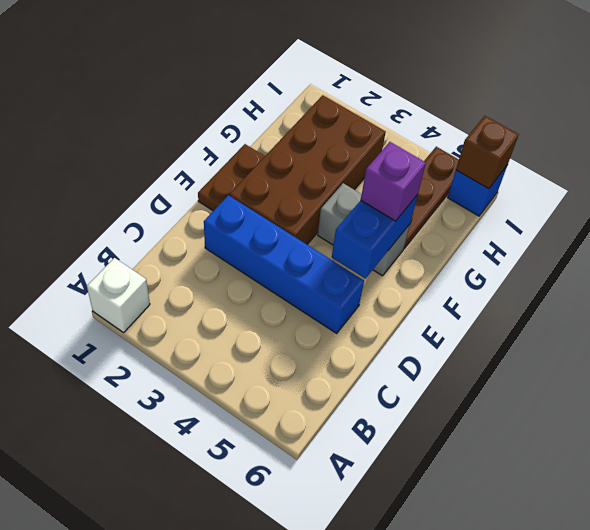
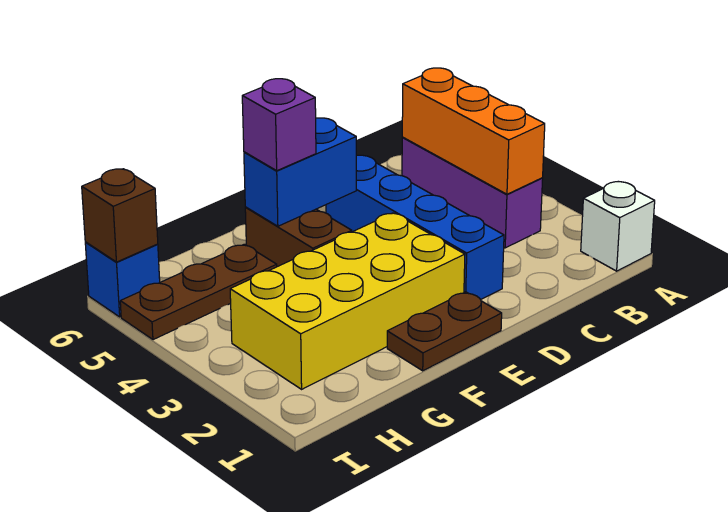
none -> purple 1x3 brick [402,138,543,248]
none -> orange 1x3 brick [402,68,545,194]
brown 2x4 brick [229,95,386,244] -> yellow 2x4 brick [230,213,465,389]
grey 1x2 brick [318,183,410,276] -> brown 1x2 brick [245,207,352,267]

